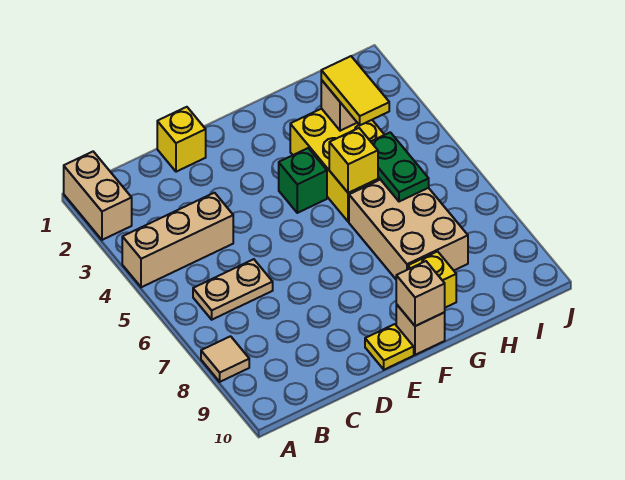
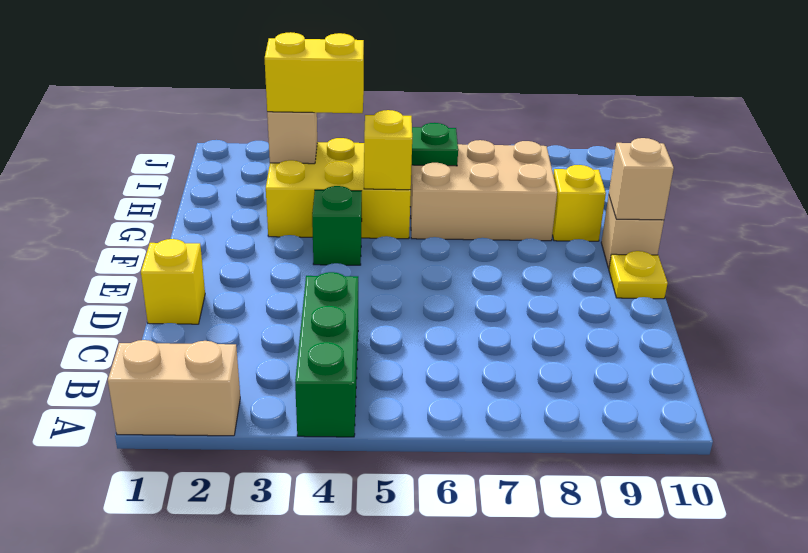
tan 1x3 brick [122,193,233,287] -> green 1x3 brick [295,272,358,437]
tan 1x1 tile [201,336,249,382] -> none
tan 1x2 plate [193,259,273,320] -> none
yellow 1x2 tile [321,56,389,125] -> yellow 1x2 brick [265,32,364,113]

